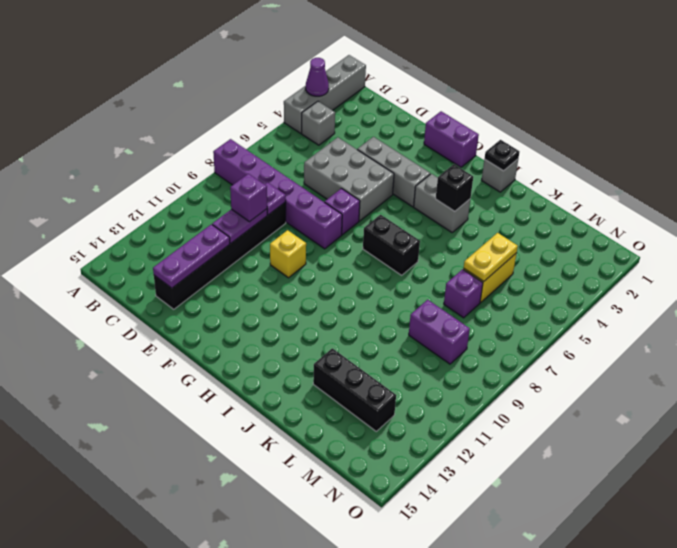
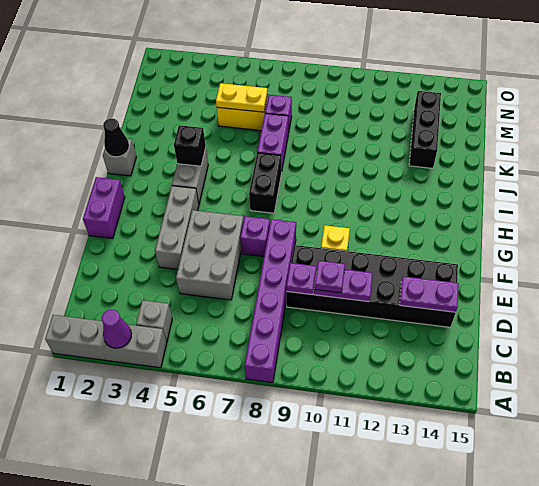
black 1x6 brick [154,202,286,309] -> black 2x6 brick [286,245,458,327]
purple 1x1 brick [230,174,267,222] -> purple 1x1 plate [315,261,345,293]
purple 1x3 plate [153,224,230,288] -> purple 1x2 plate [400,277,459,312]
black 1x1 plate [485,140,519,171] -> black 1x1 cone [103,119,129,157]
purple 1x2 brick [409,300,470,364] -> purple 1x2 brick moved to [257,113,288,171]

